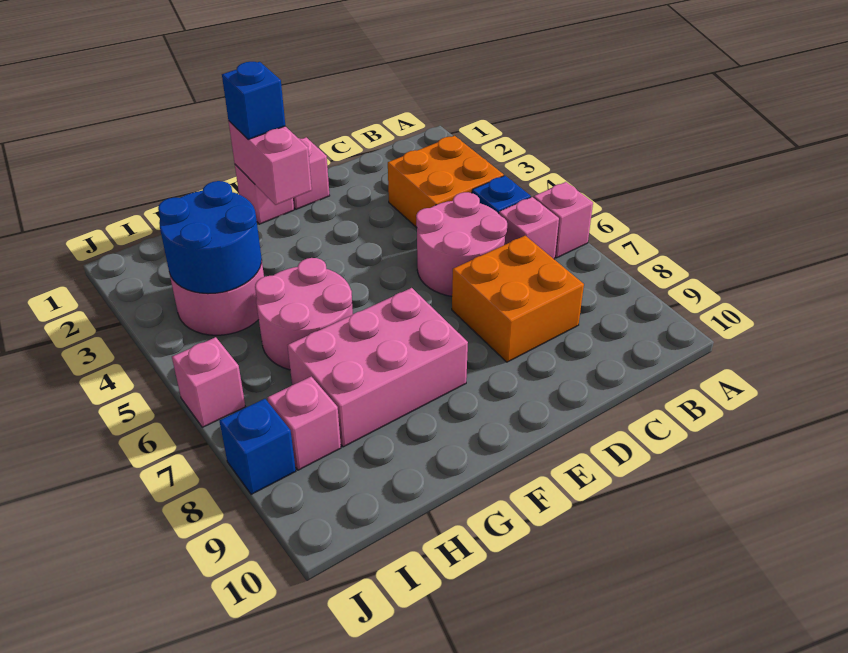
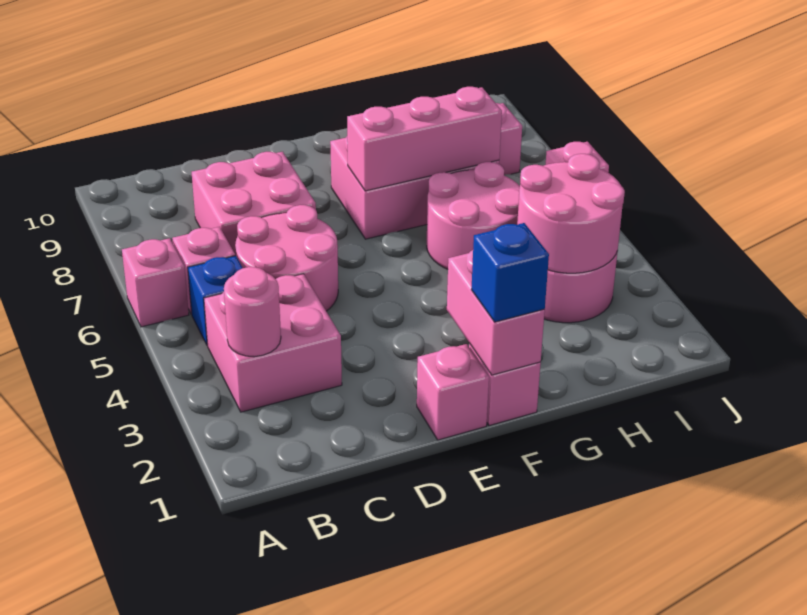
orange 2x2 brick [388,136,504,228] -> pink 2x2 brick [204,274,342,412]
none -> pink 1x1 round brick [224,267,281,357]
orange 2x2 brick [452,236,584,362] -> pink 2x2 brick [192,152,316,256]
none -> pink 1x3 brick [347,87,502,191]
blue 2x2 round brick [158,181,262,294] -> pink 2x2 round brick [517,154,625,273]
blue 1x1 brick [219,399,296,495] -> none

